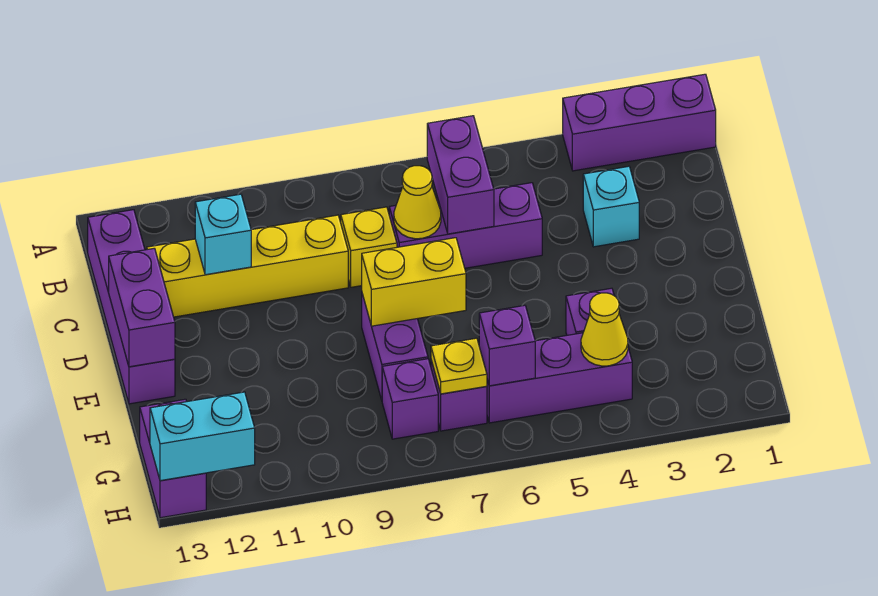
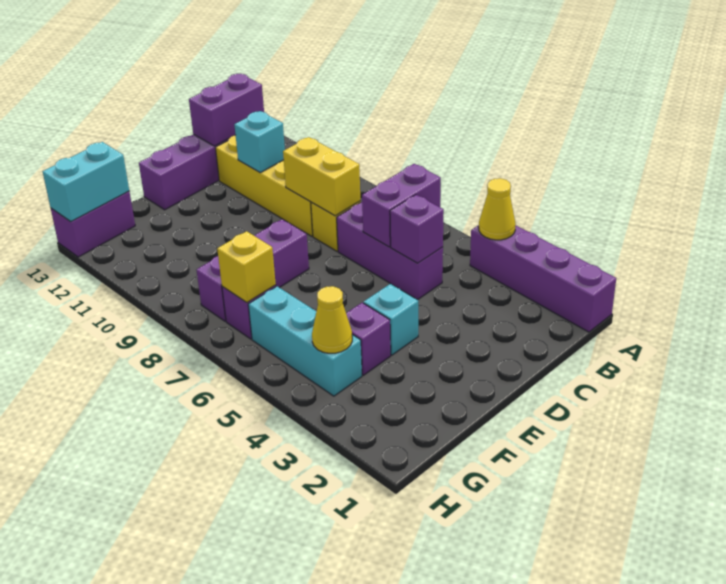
purple 1x3 brick [563,74,716,171] -> purple 1x4 brick [470,225,616,332]
cyan 1x1 brick [583,166,639,247] -> cyan 1x1 brick moved to [364,284,418,355]
yellow 1x1 cone [394,166,441,239] -> yellow 1x1 cone moved to [479,178,516,240]
purple 1x2 brick [109,248,175,367] -> purple 1x2 brick moved to [189,74,264,146]
yellow 1x2 brick [362,238,466,326] -> yellow 1x2 brick moved to [283,137,360,216]
purple 1x3 brick [487,333,632,423] -> cyan 1x3 brick [248,286,362,396]
purple 1x1 brick [479,305,535,386] -> purple 1x1 brick moved to [390,195,444,263]
yellow 1x1 plate [431,338,487,394] -> yellow 1x1 brick [217,231,276,303]
cyan 1x2 brick [150,392,255,481] -> cyan 1x2 brick turned to [43,142,129,222]

